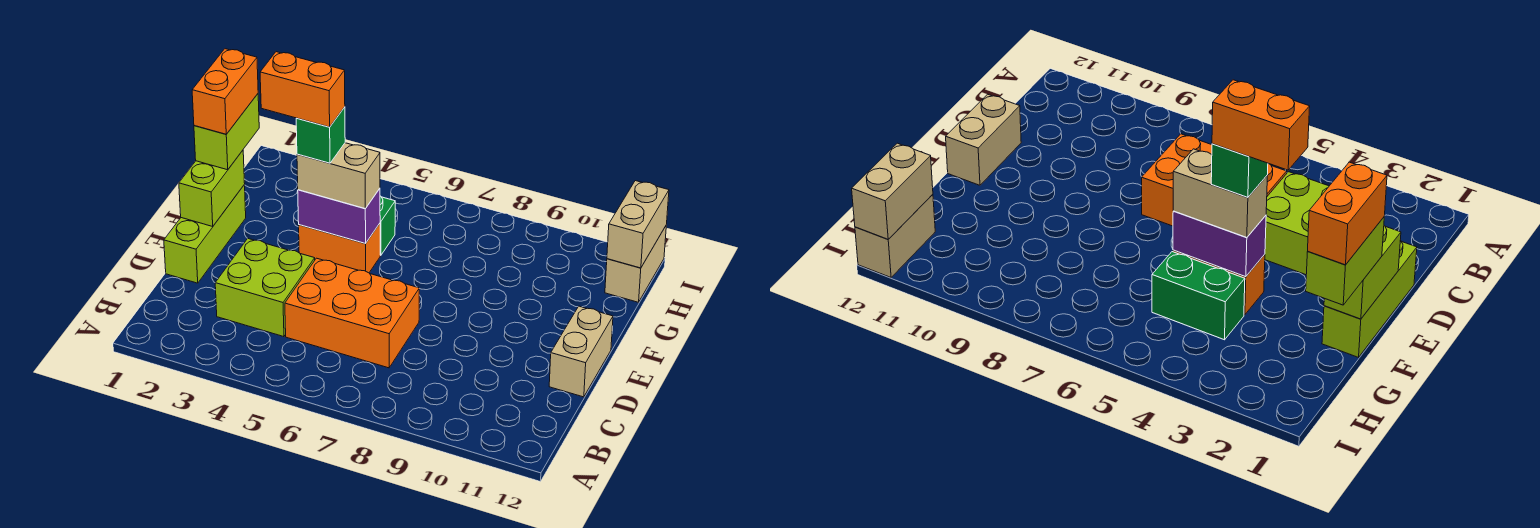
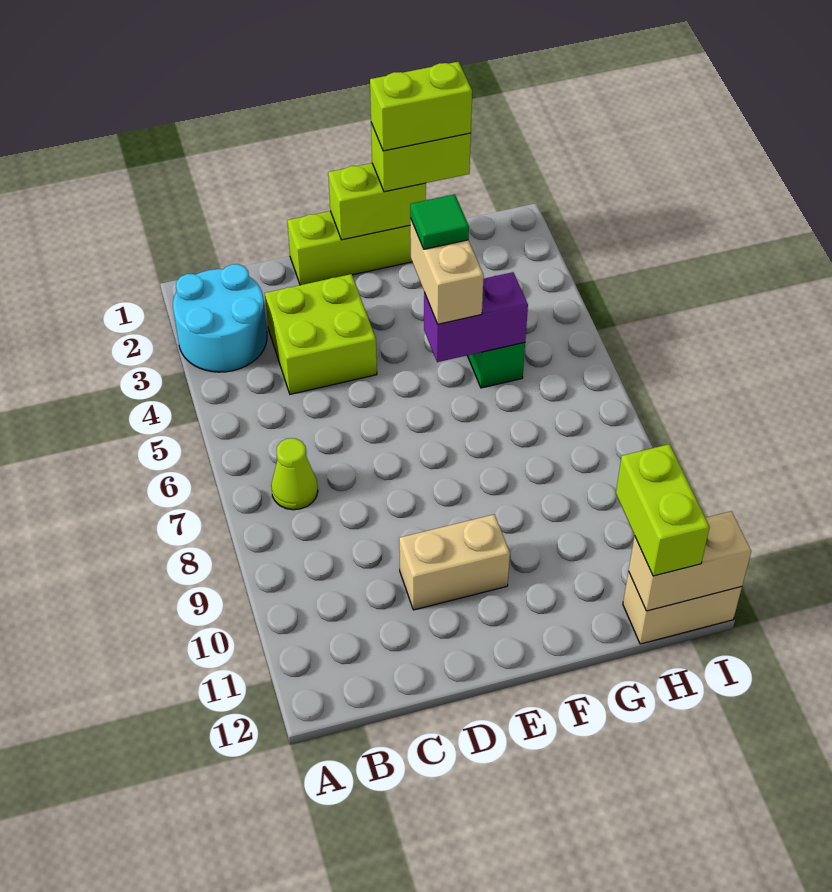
none -> cyan 2x2 round brick [173,264,267,372]
none -> lime 1x1 cone [271,438,318,510]
orange 2x3 brick [285,258,419,368] -> none
tan 1x2 brick [549,306,613,397] -> tan 1x2 brick moved to [399,514,510,610]
orange 1x2 brick [192,49,258,134] -> lime 1x2 brick [370,62,472,151]
orange 1x2 brick [260,52,345,127] -> none
orange 1x2 brick [299,224,380,273] -> none
purple 1x2 brick [298,189,380,243] -> purple 1x2 brick turned to [424,272,528,362]
green 1x1 brick [296,107,345,163] -> green 1x1 tile [410,194,469,249]
none -> lime 1x2 brick [616,444,710,576]

